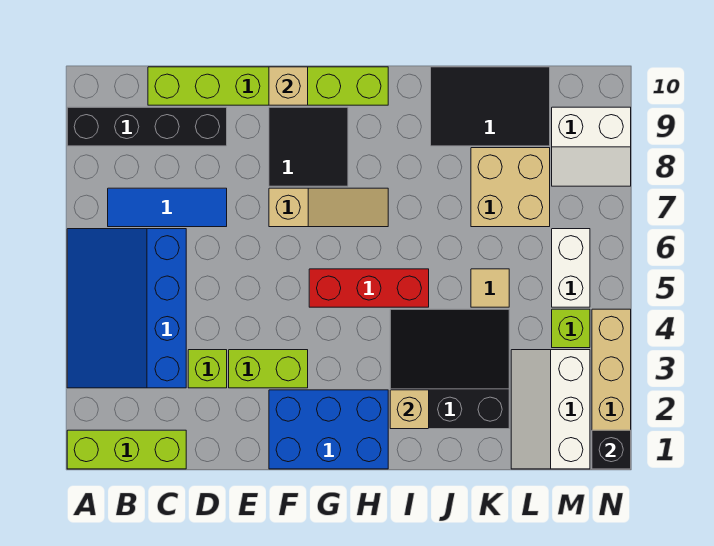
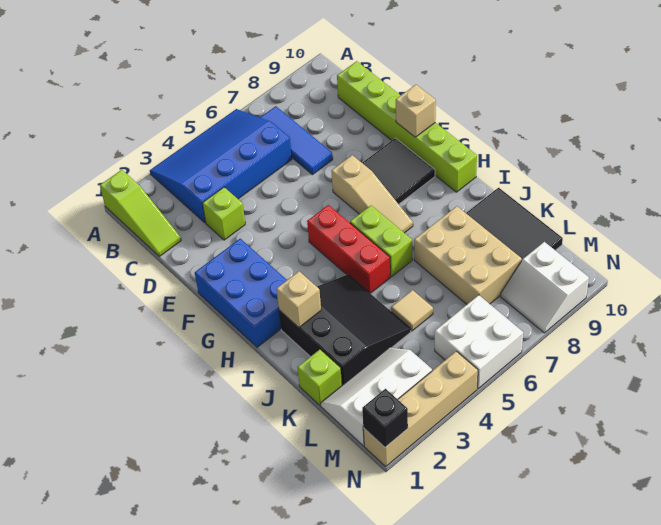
lime 1x3 brick [67,430,186,469] -> lime 1x3 slope [100,170,181,256]
black 1x4 brick [67,107,227,146] -> none
lime 1x2 brick [229,350,308,388] -> lime 1x2 brick moved to [350,206,412,277]
tan 2x2 brick [471,148,550,227] -> tan 2x3 brick [414,206,522,304]
lime 1x1 brick [552,309,590,348] -> lime 1x1 brick moved to [297,349,342,405]
white 1x2 brick [552,229,590,307] -> white 2x2 brick [435,295,523,389]

